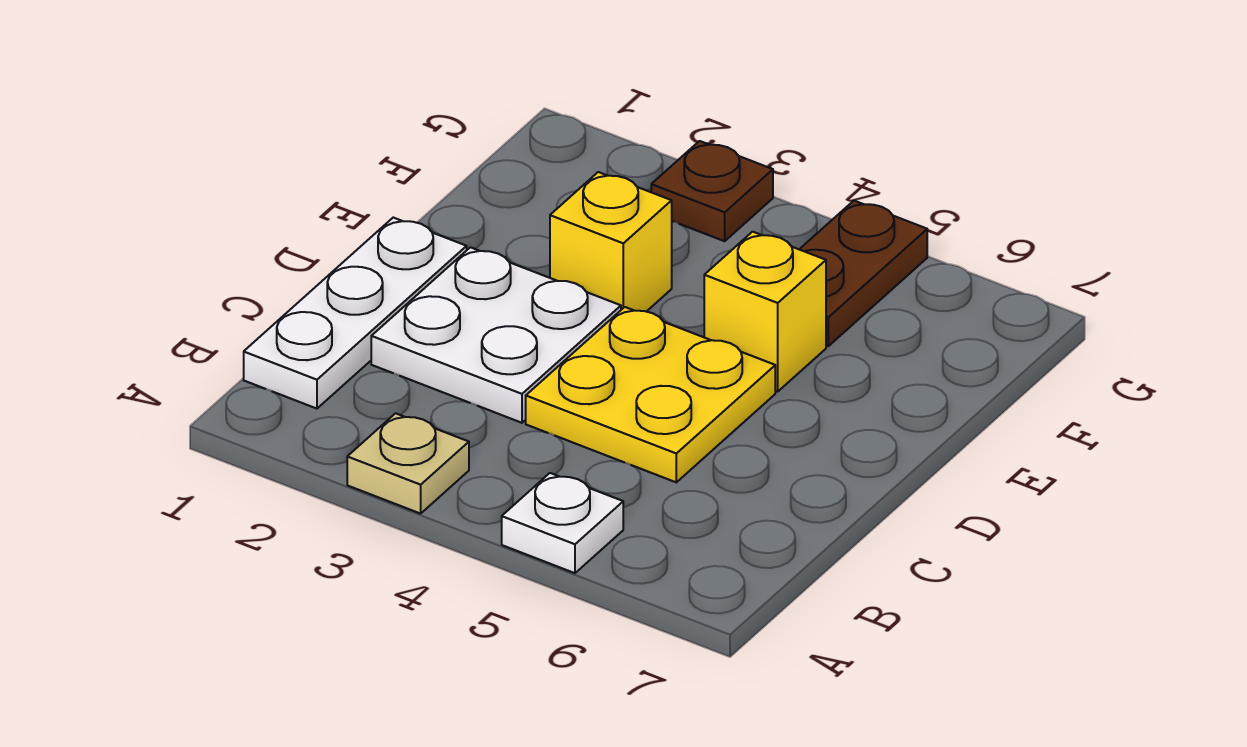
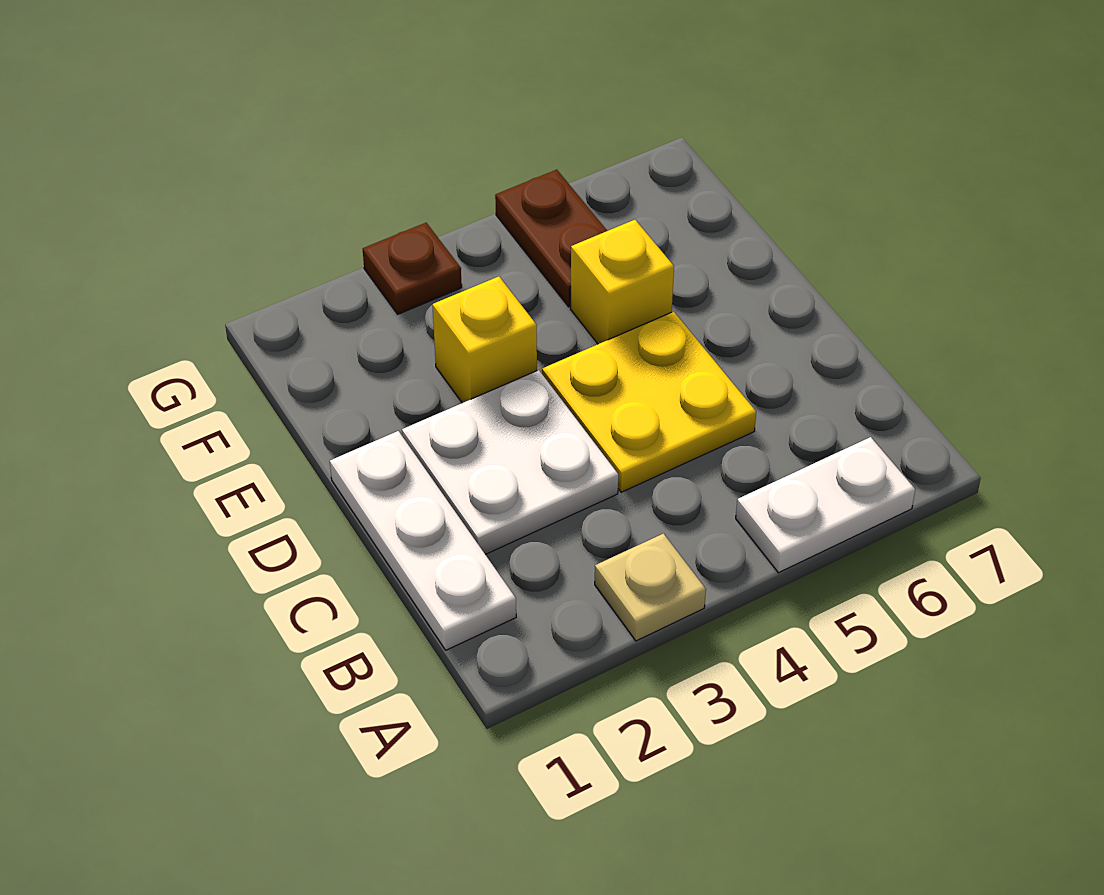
white 1x1 plate [502,473,623,573] -> white 1x2 plate [736,437,915,573]

